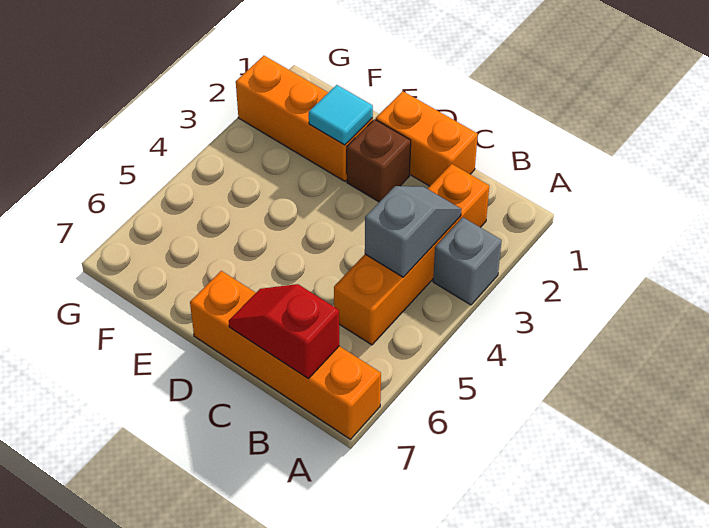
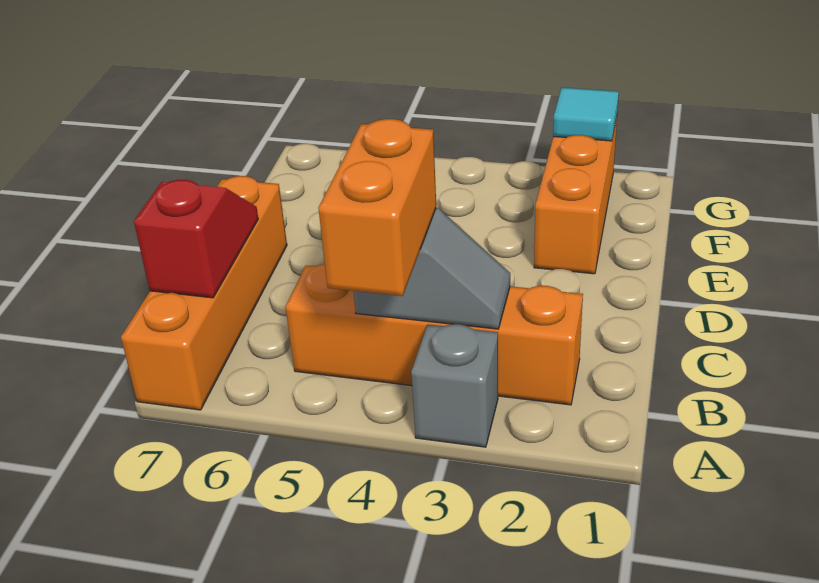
orange 1x2 brick [376,91,478,186] -> orange 1x2 brick moved to [318,119,436,296]
brown 1x1 brick [347,119,411,202] -> none
cyan 1x1 tile [309,85,373,145] -> cyan 1x1 tile moved to [553,88,619,141]

